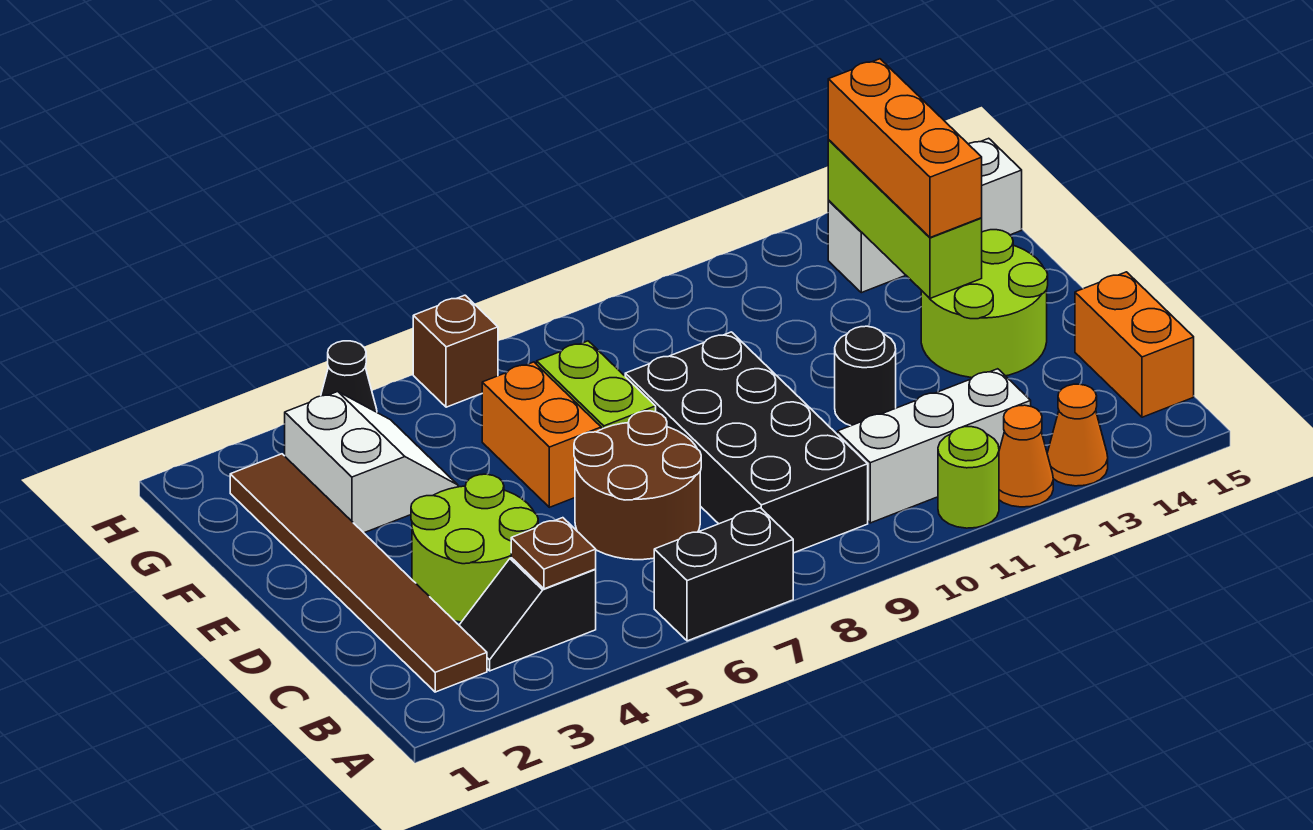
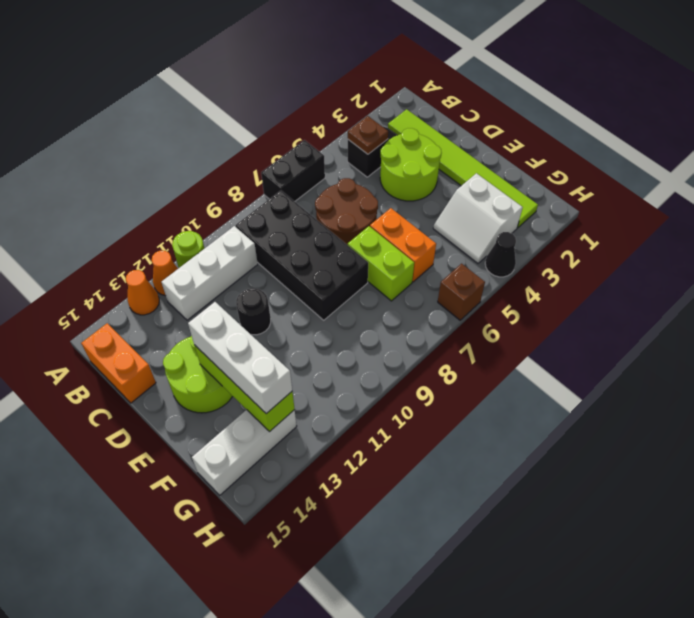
brown 1x6 tile [230,454,487,692] -> lime 1x6 tile [388,109,538,228]
orange 1x3 brick [828,59,982,237] -> white 1x3 brick [188,302,292,414]

